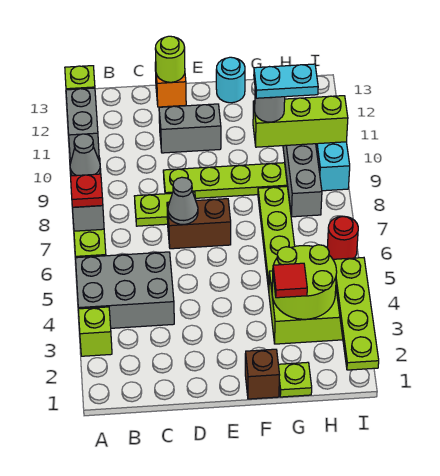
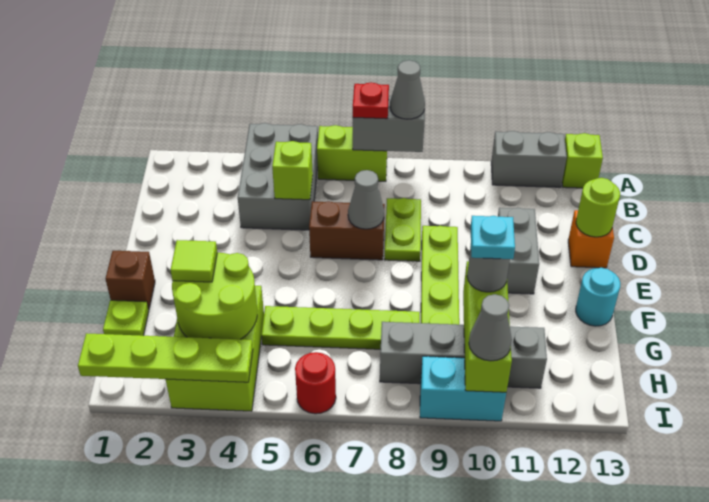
lime 1x1 brick [78,307,112,356] -> lime 1x1 brick moved to [272,141,313,200]
brown 1x2 brick [167,199,231,249] -> brown 1x2 brick turned to [309,201,385,260]
red 1x1 tile [273,263,307,298] -> lime 1x1 tile [171,240,217,282]
cyan 1x2 plate [254,64,318,98] -> cyan 1x1 plate [471,216,515,259]
none -> grey 1x1 cone [469,294,512,361]

